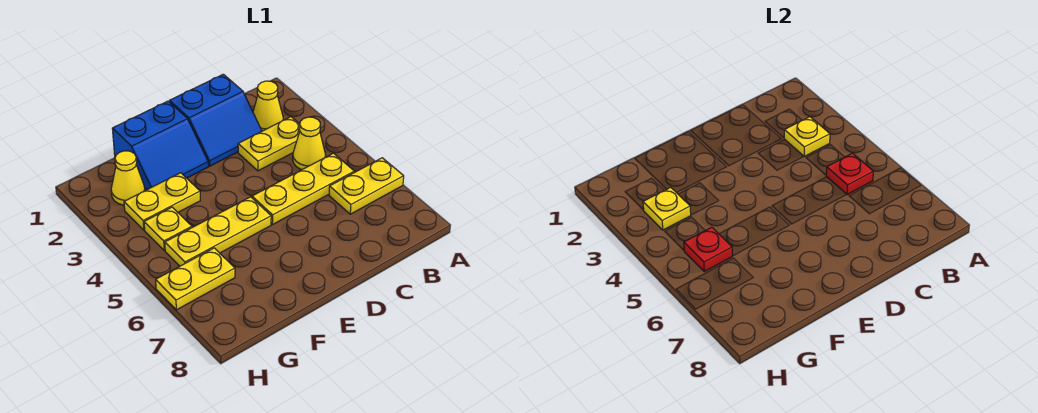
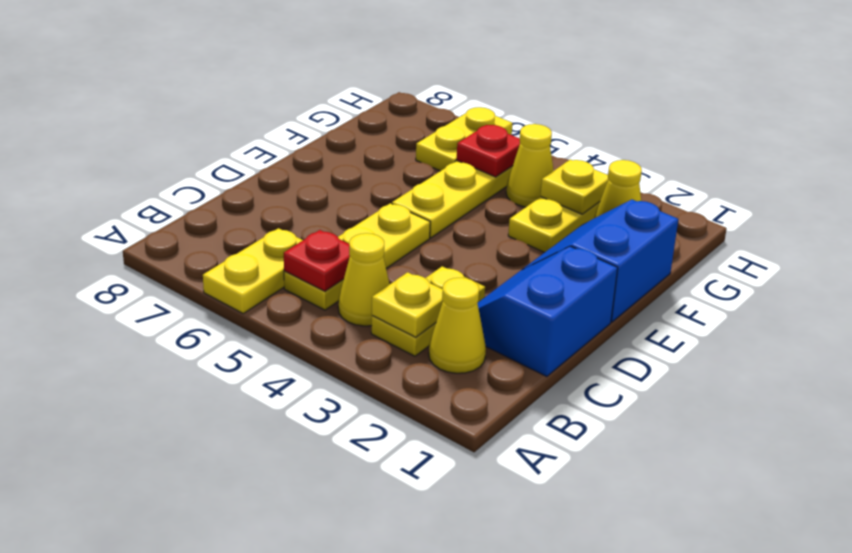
yellow 1x1 plate [144,207,192,251] -> yellow 1x1 cone [506,124,554,207]

